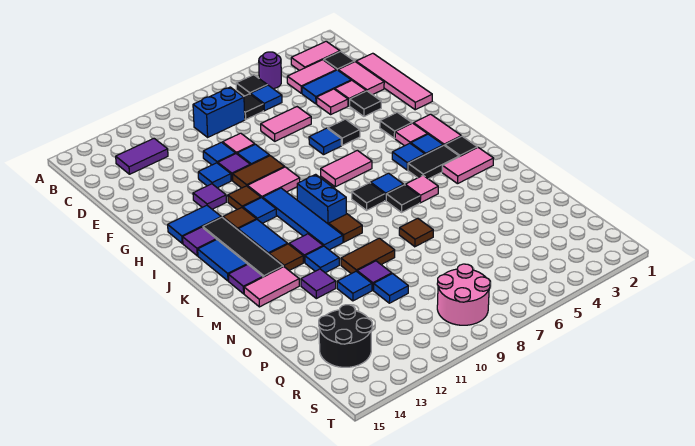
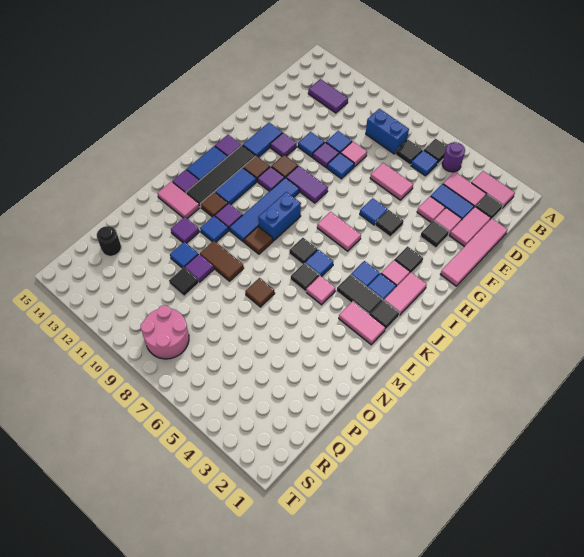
brown 1x2 tile [233,156,284,188] -> none
pink 1x2 tile [247,167,300,198] -> purple 1x2 tile [286,166,328,203]
blue 1x2 tile [168,205,221,243] -> blue 1x2 tile turned to [243,123,282,157]
blue 1x1 tile [243,198,276,223] -> purple 1x1 tile [258,167,285,191]
blue 1x1 tile [374,274,408,303] -> black 1x1 tile [169,267,199,296]
black 2x2 round brick [319,305,372,367] -> black 1x1 round brick [97,226,121,256]

